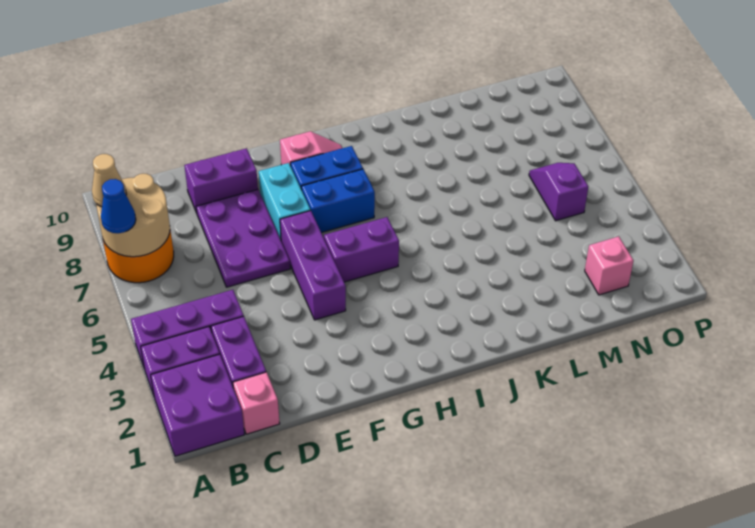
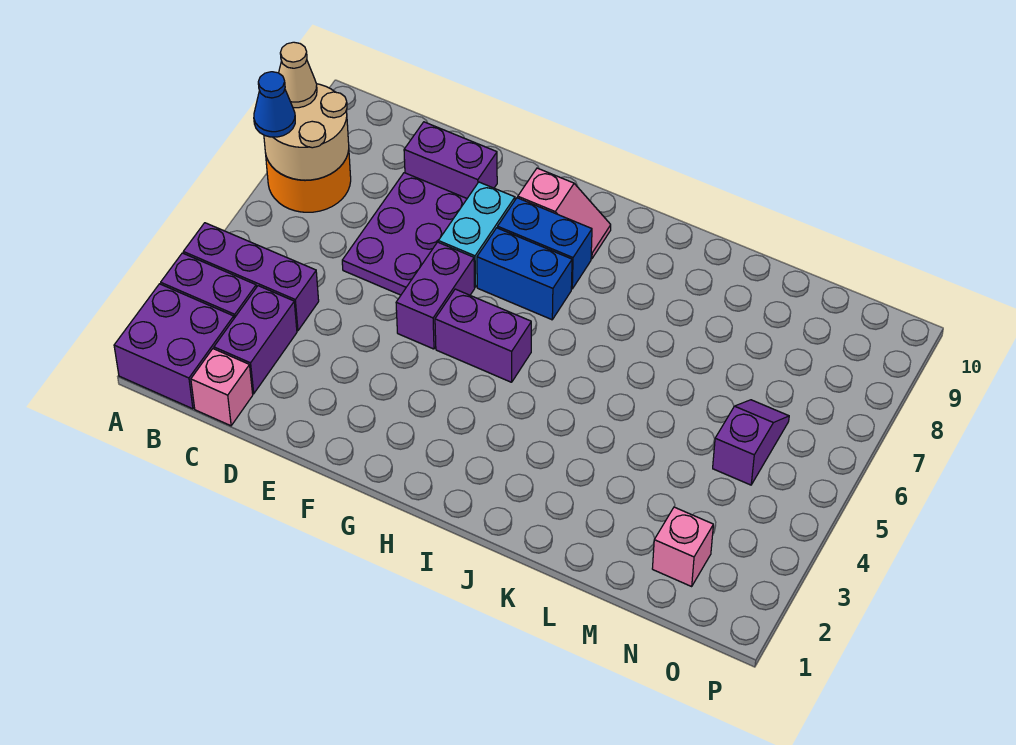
purple 1x3 brick [280,211,346,320] -> purple 1x2 brick [396,242,475,349]

